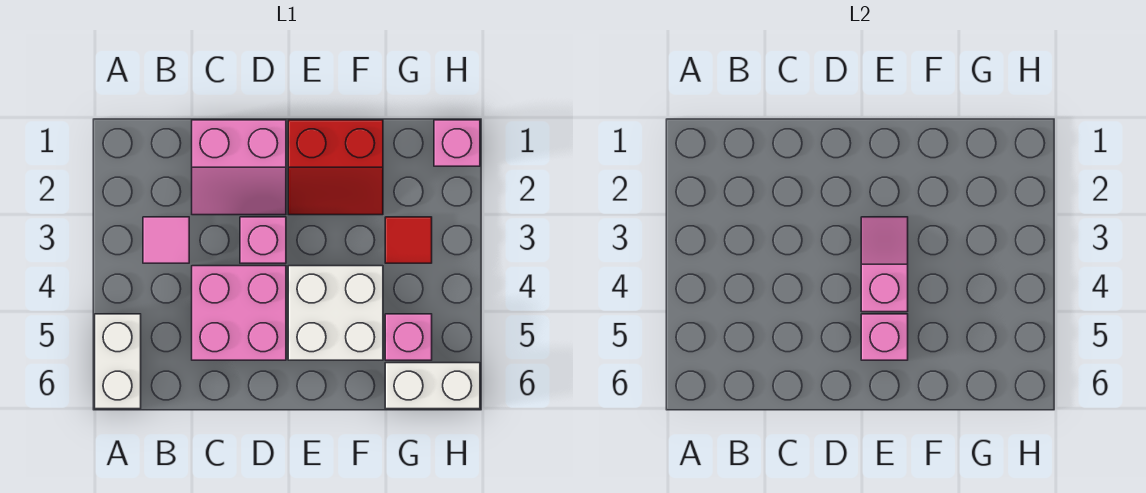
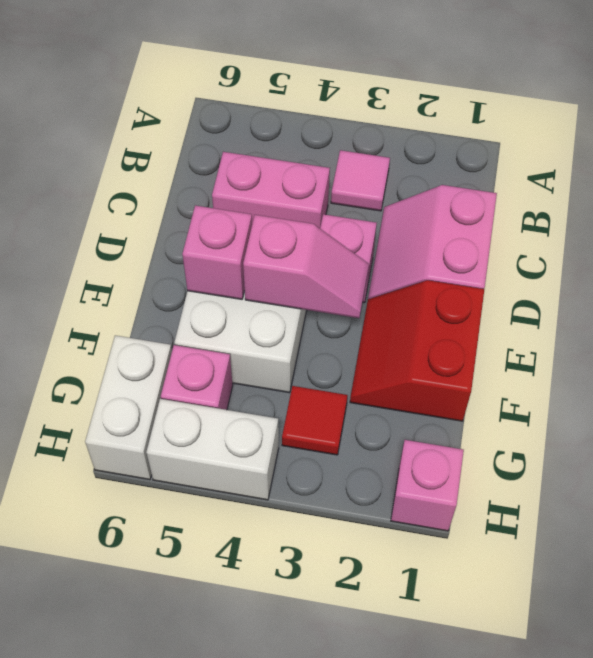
white 1x2 brick [95,314,141,409] -> white 1x2 brick moved to [146,399,279,500]
pink 2x2 brick [192,266,286,360] -> pink 1x2 brick [212,152,330,228]

